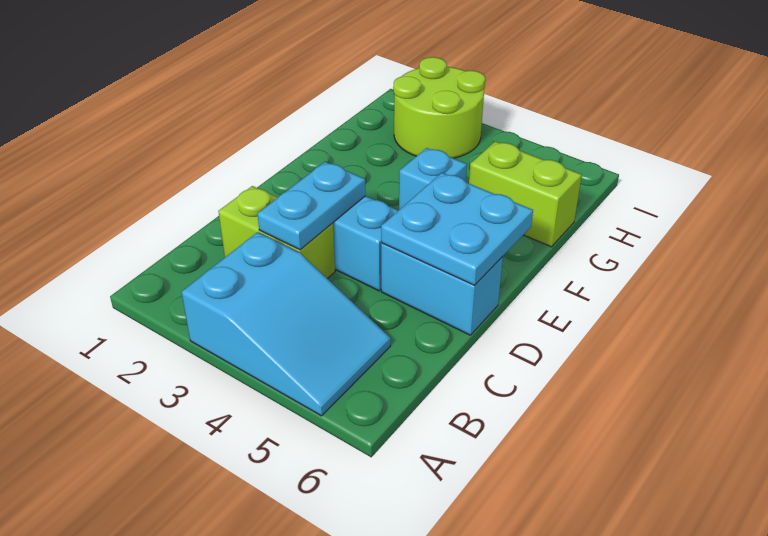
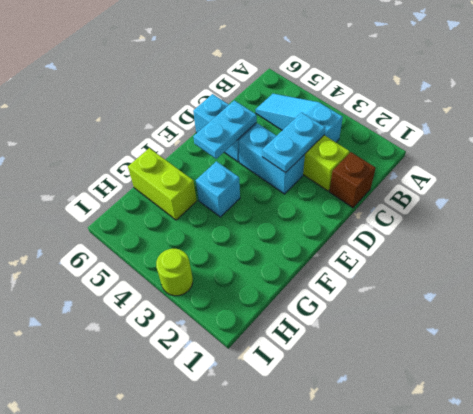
cyan 2x3 slope [182,232,391,416] -> cyan 1x3 slope [255,94,343,142]
none -> brown 1x1 brick [329,152,376,208]
cyan 2x2 plate [381,173,533,285] -> cyan 1x2 plate [193,100,257,159]
lime 2x2 round brick [393,57,485,158] -> lime 1x1 round brick [156,249,193,296]

